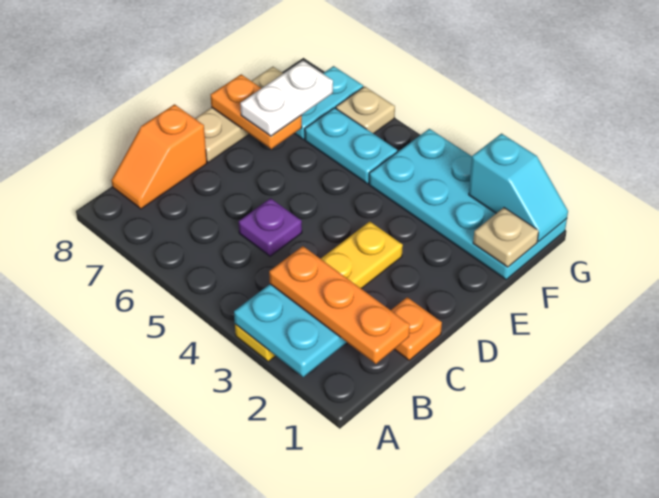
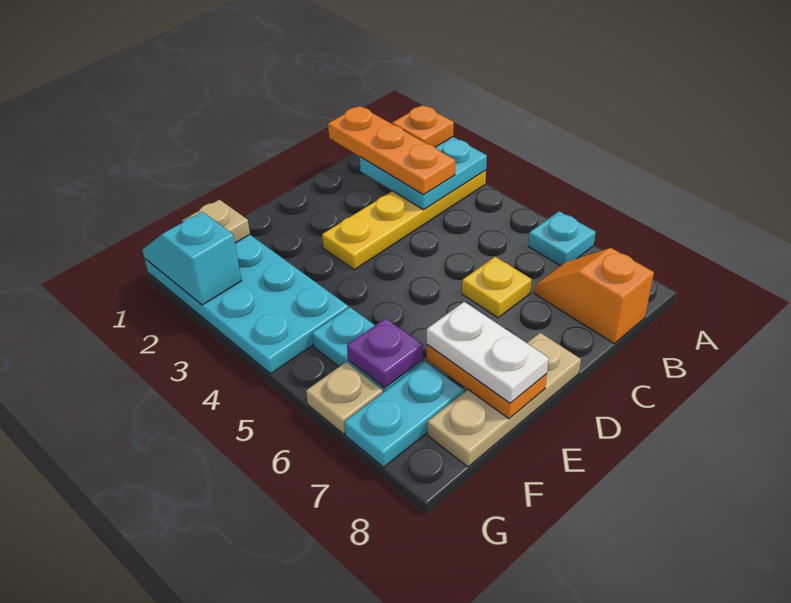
none -> cyan 1x1 plate [528,211,596,266]
orange 1x2 slope [112,104,207,209] -> orange 1x2 slope turned to [534,248,654,343]
orange 1x1 plate [391,297,442,360] -> orange 1x1 plate moved to [392,105,454,147]
purple 1x1 plate [239,198,302,256] -> purple 1x1 plate moved to [347,318,423,388]
none -> yellow 1x1 plate [462,257,532,318]
white 1x2 plate [240,61,333,136] -> white 1x2 plate turned to [427,302,549,403]

